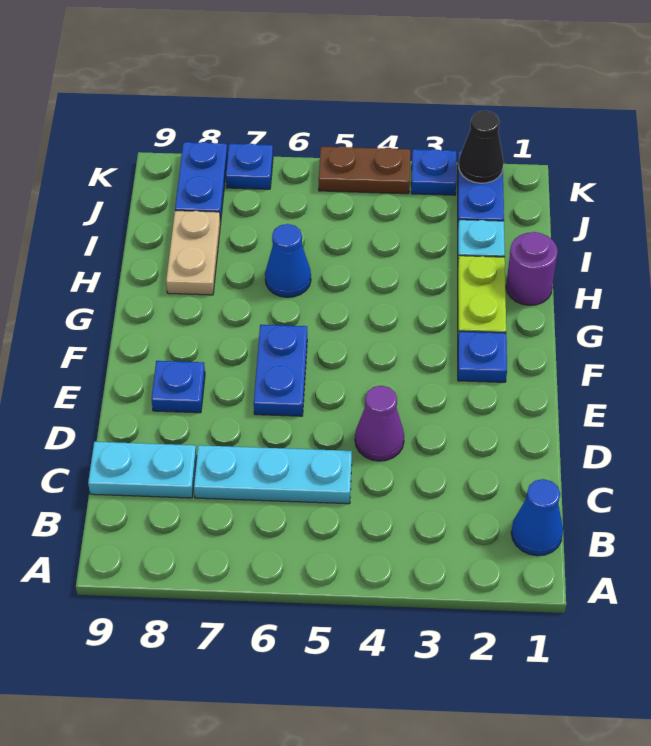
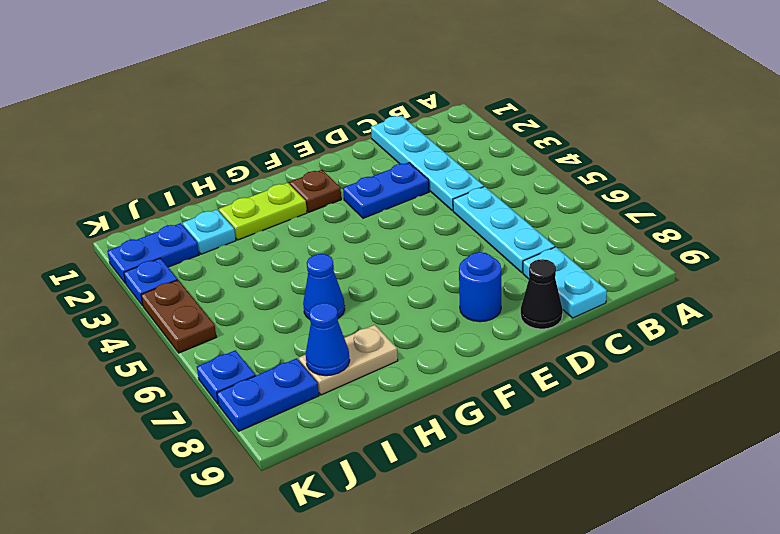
blue 1x1 cone [511,479,563,556] -> blue 1x1 cone moved to [306,303,350,376]
none -> cyan 1x4 plate [371,116,484,211]
purple 1x1 cone [355,386,404,461] -> none
blue 1x2 plate [254,325,307,416] -> blue 1x2 plate moved to [343,162,429,218]
blue 1x1 plate [151,361,205,413] -> blue 1x1 round brick [459,252,501,322]
blue 1x1 plate [458,331,507,382] -> brown 1x1 plate [289,170,341,212]
purple 1x1 round brick [506,232,558,305] -> none
black 1x1 cone [459,111,504,183] -> black 1x1 cone moved to [521,259,563,329]

